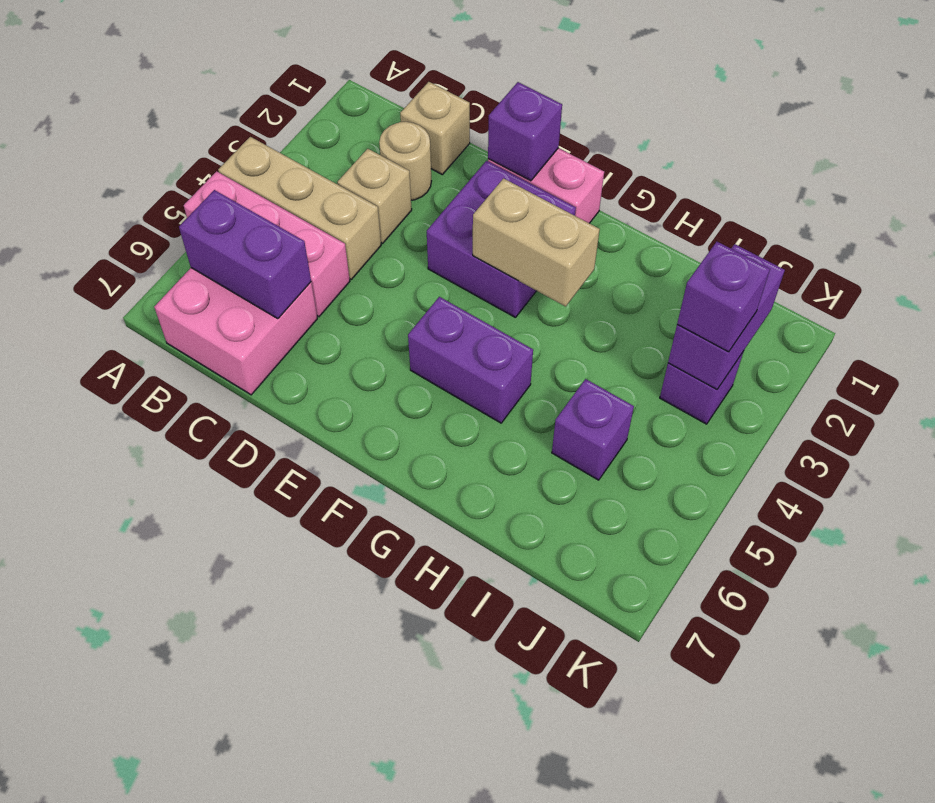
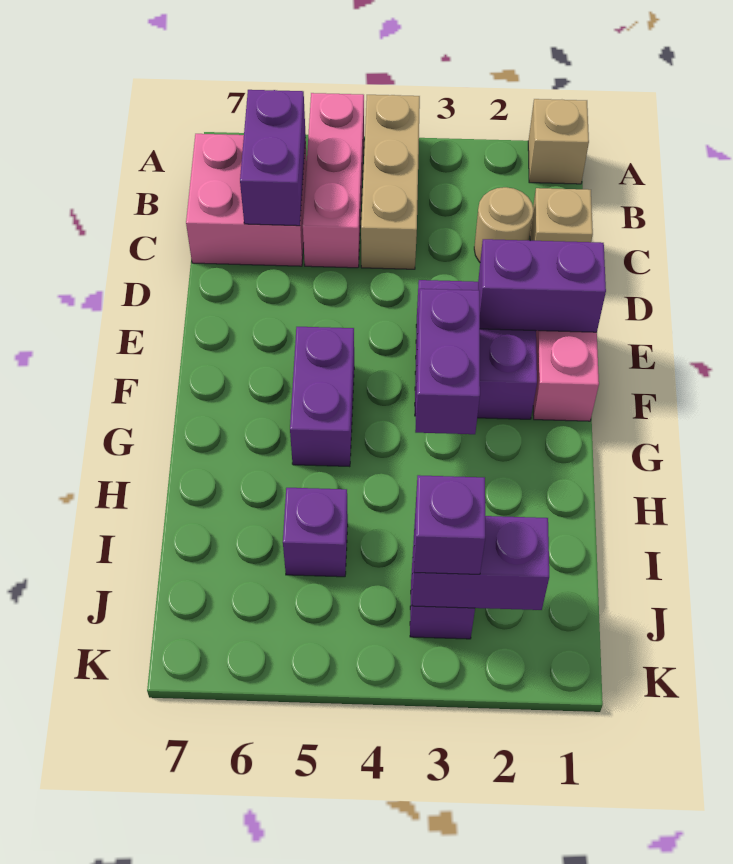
tan 1x1 brick [337,149,412,243] -> tan 1x1 brick moved to [528,99,589,184]
purple 1x1 brick [488,82,562,181] -> purple 1x2 brick [478,239,606,332]
tan 1x2 brick [473,178,600,306] -> purple 1x2 brick [415,289,480,434]

